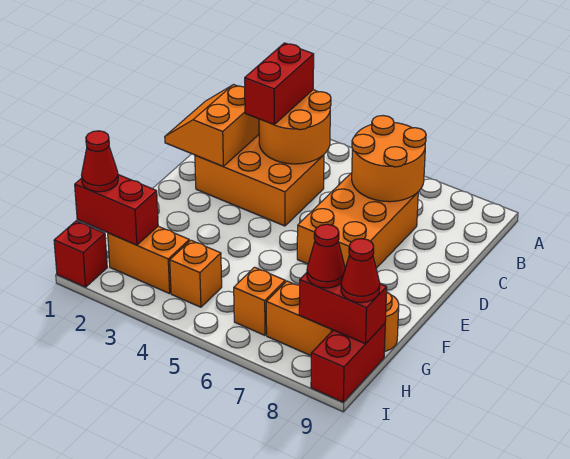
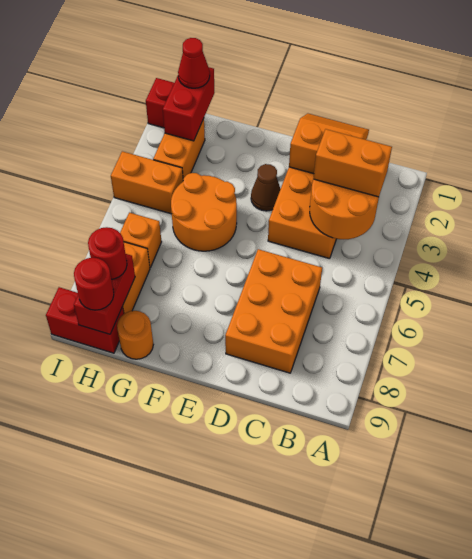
red 1x2 brick [245,43,314,125] -> orange 1x2 brick [313,129,392,197]
orange 2x2 round brick [352,116,426,202] -> orange 2x2 round brick moved to [171,173,237,251]
orange 2x3 brick [297,173,418,268] -> orange 2x3 brick turned to [225,249,322,373]
none -> brown 1x1 cone [251,164,280,211]
orange 1x1 brick [170,240,222,307] -> orange 1x2 brick [111,151,183,214]
red 1x1 cone [307,224,345,288] -> red 1x1 round brick [88,227,127,279]
red 1x1 cone [341,239,380,303] -> red 1x1 round brick [74,258,114,310]

